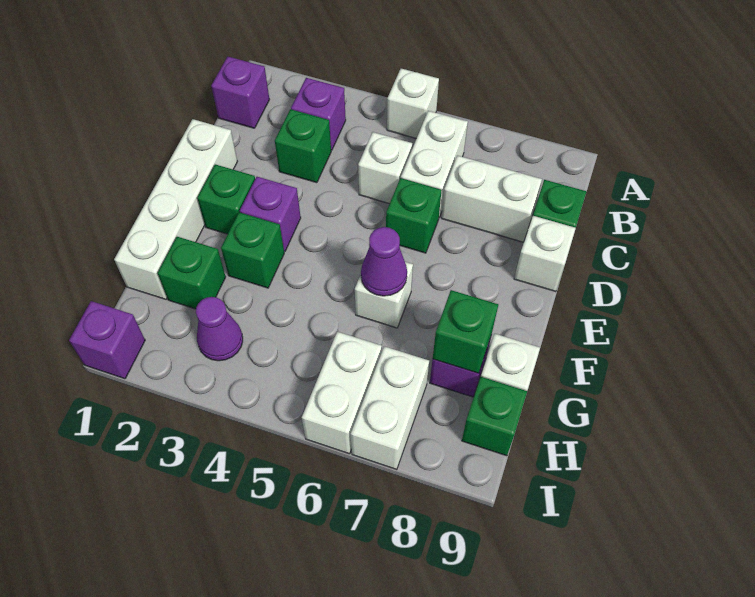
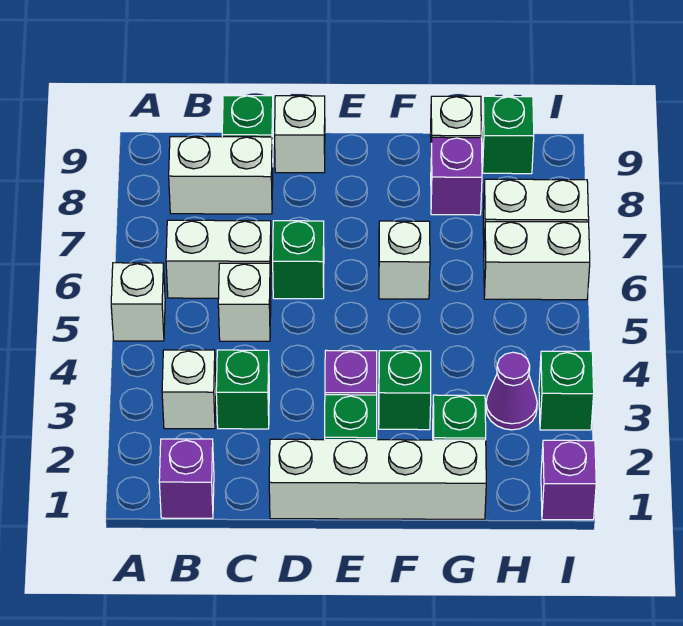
purple 1x1 brick [291,78,346,150] -> white 1x1 brick [162,350,216,429]
white 1x2 brick [441,156,542,242] -> white 1x2 brick turned to [169,137,273,214]
purple 1x1 cone [361,227,407,296] -> none
green 1x1 brick [433,290,498,373] -> green 1x1 brick moved to [539,351,594,430]

